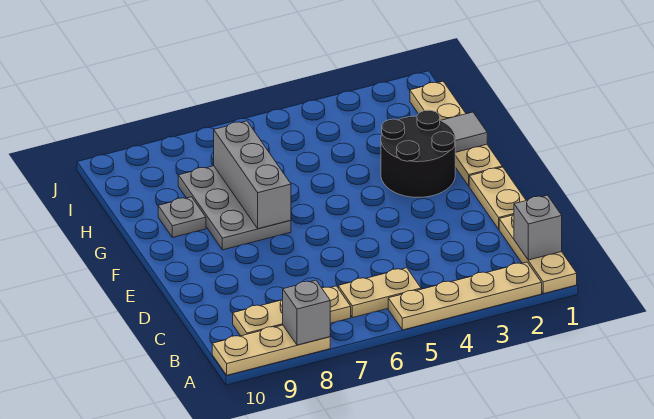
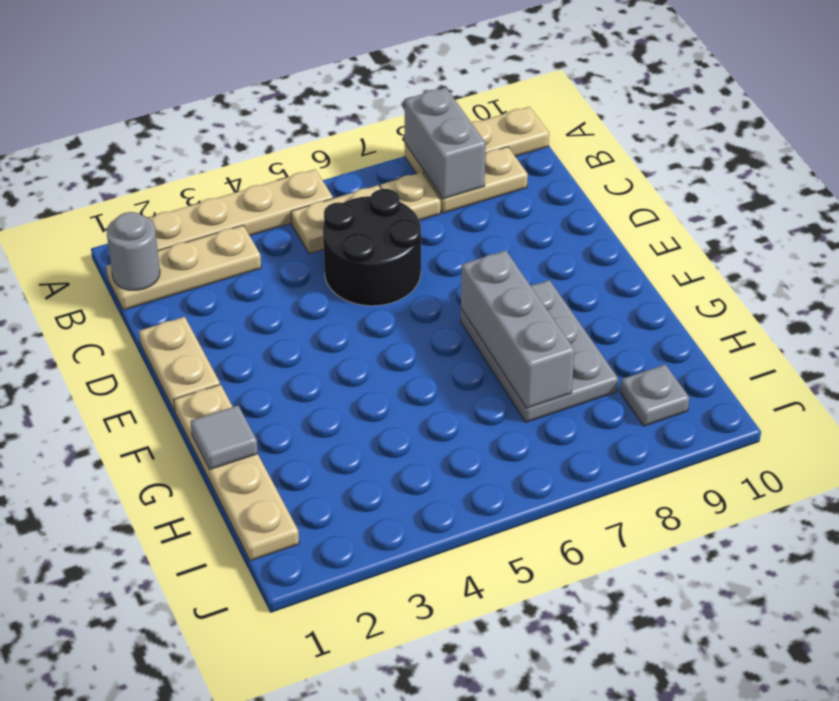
tan 1x3 plate [499,215,577,294] -> tan 1x3 plate turned to [106,225,261,310]
grey 1x1 brick [283,280,330,345] -> grey 1x2 brick [404,88,486,199]
grey 1x1 brick [514,195,562,260] -> grey 1x1 round brick [107,212,160,290]
black 2x2 round brick [381,110,455,197] -> black 2x2 round brick moved to [323,189,421,306]
grey 1x1 plate [158,197,206,238] -> grey 1x1 plate moved to [620,364,689,426]

